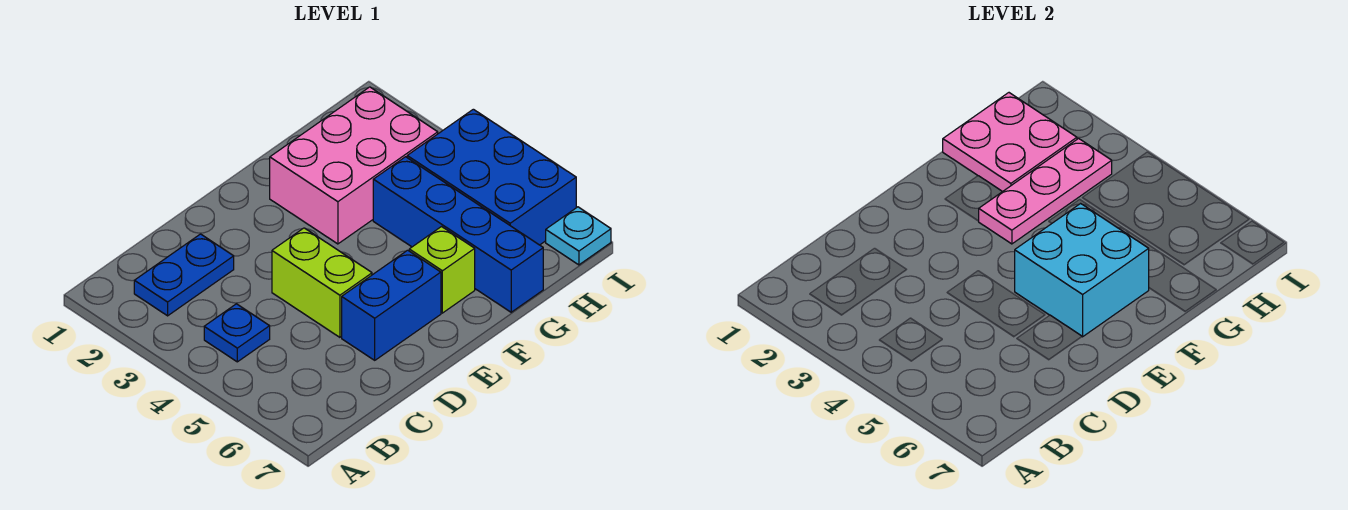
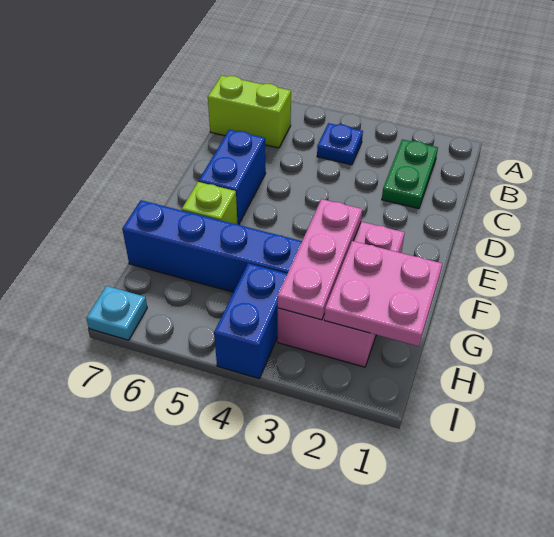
blue 1x2 plate [134,234,234,316] -> green 1x2 plate [382,139,438,209]
lime 1x2 brick [272,228,372,337] -> lime 1x2 brick moved to [208,76,291,148]
cyan 2x2 brick [1015,204,1149,337] -> none
blue 2x3 brick [407,109,576,245] -> blue 1x2 brick [214,263,287,378]

